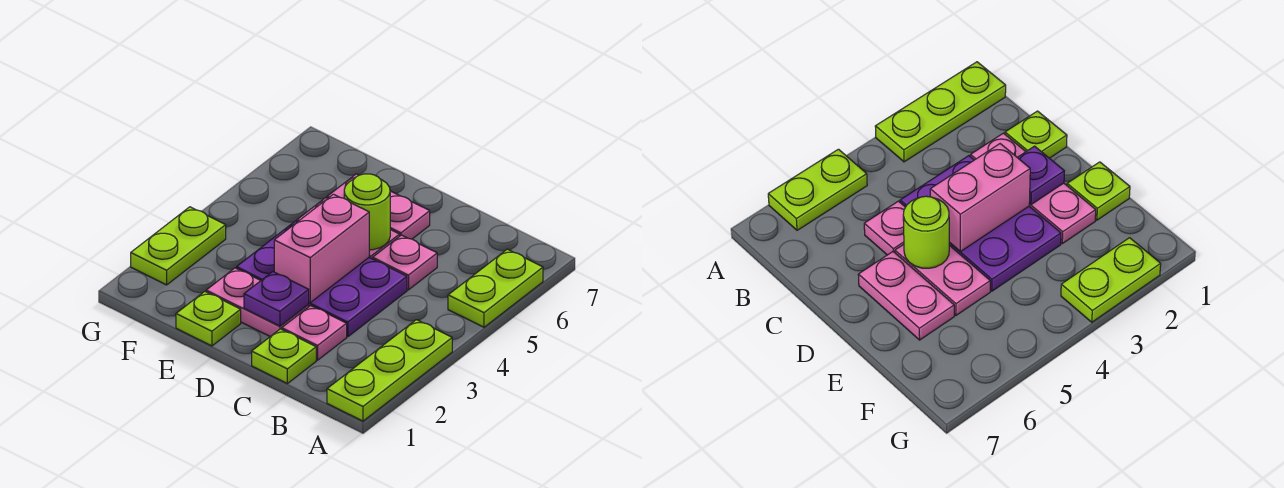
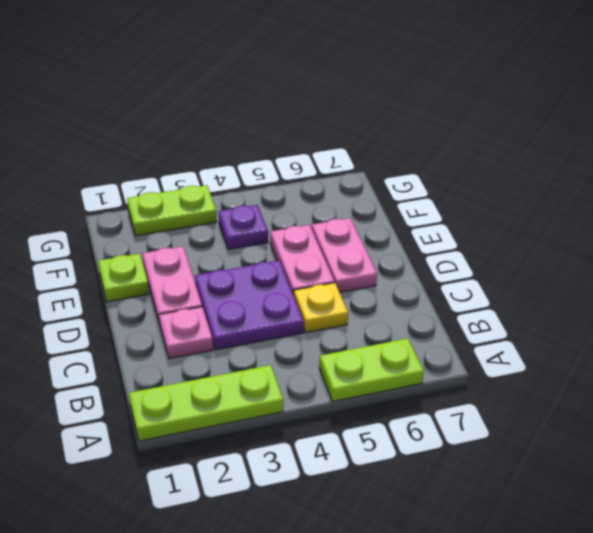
lime 1x1 plate [252,329,316,383] -> none
purple 2x3 plate [237,221,407,337] -> purple 2x2 plate [195,260,304,350]
pink 1x1 plate [373,235,437,290] -> yellow 1x1 plate [294,283,348,333]
purple 1x1 plate [244,272,309,326] -> purple 1x1 plate moved to [219,205,268,250]
pink 1x2 brick [274,194,369,303] -> none
lime 1x1 round brick [344,174,390,250] -> none

